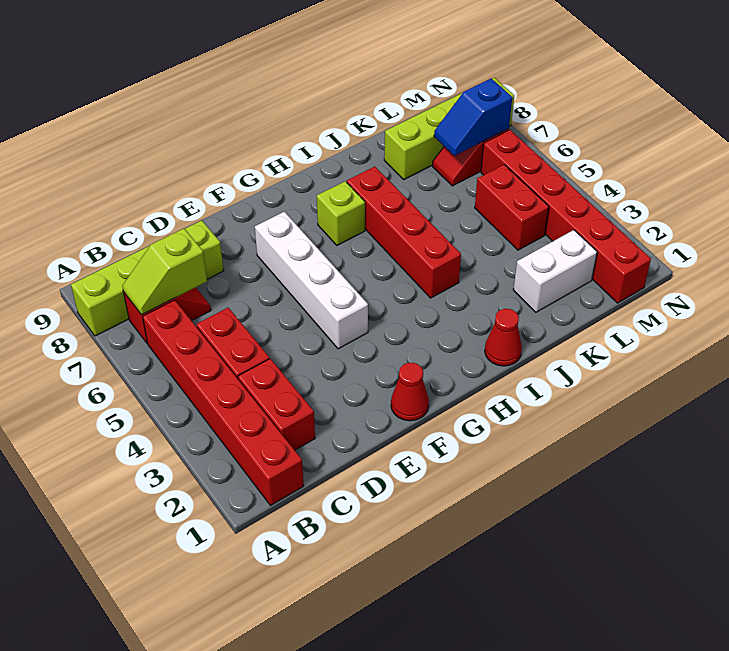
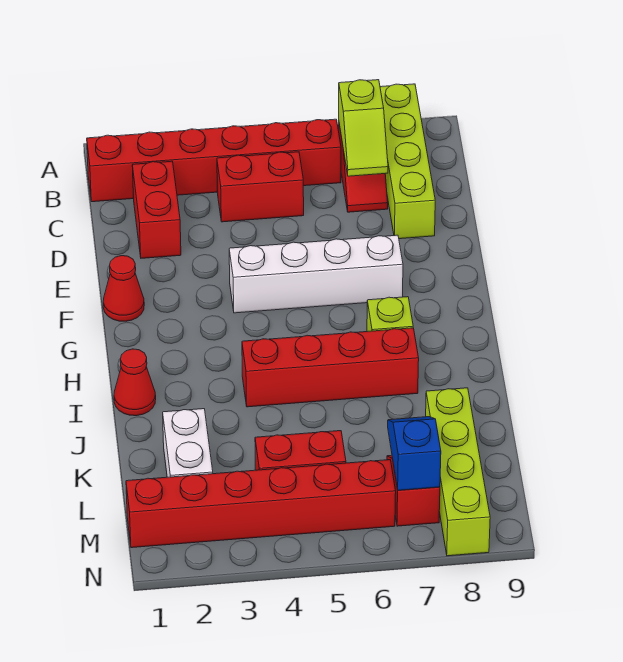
lime 1x2 slope [122,229,207,315] -> lime 1x2 slope turned to [339,80,388,176]
red 1x2 brick [238,359,315,450] -> red 1x2 brick turned to [132,161,181,258]

